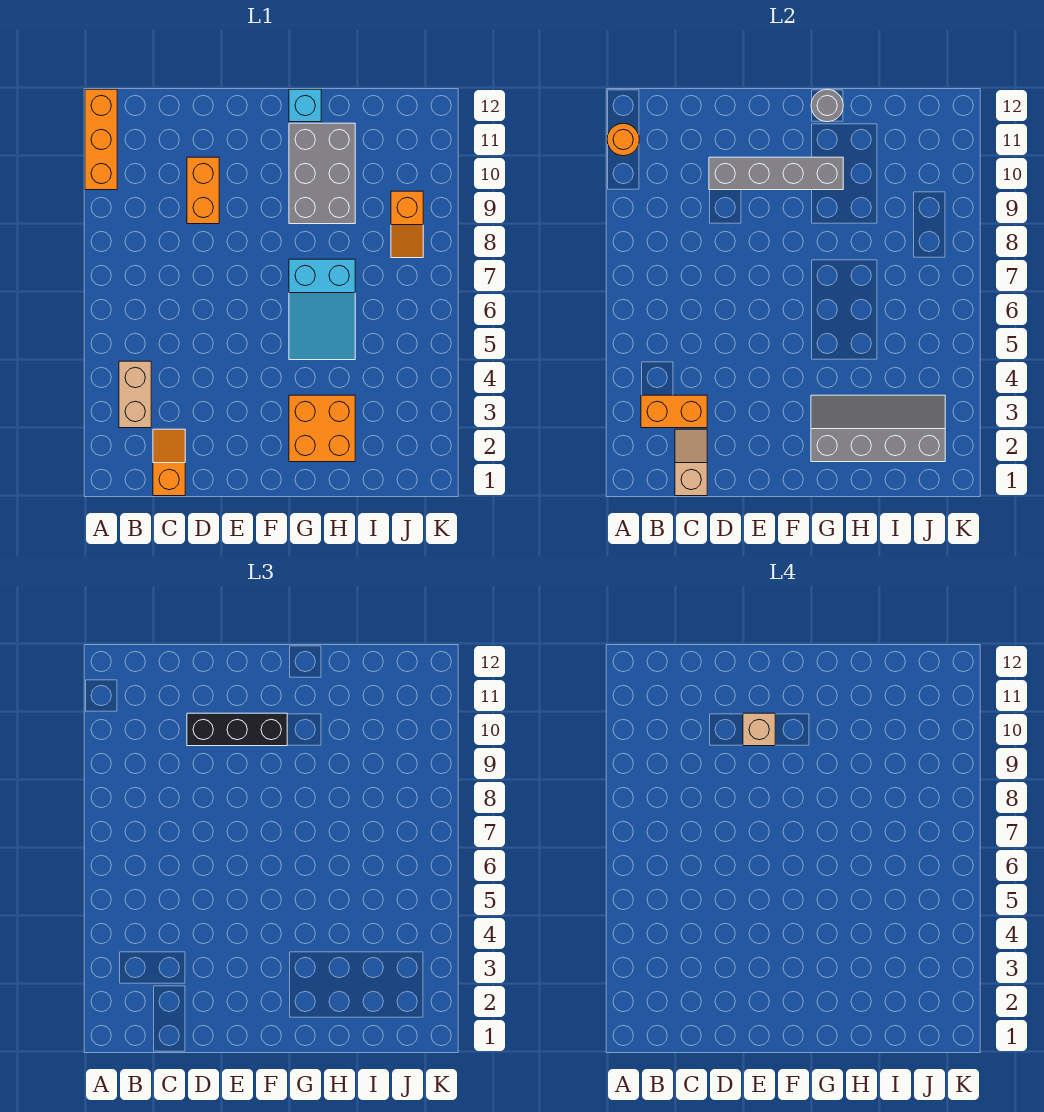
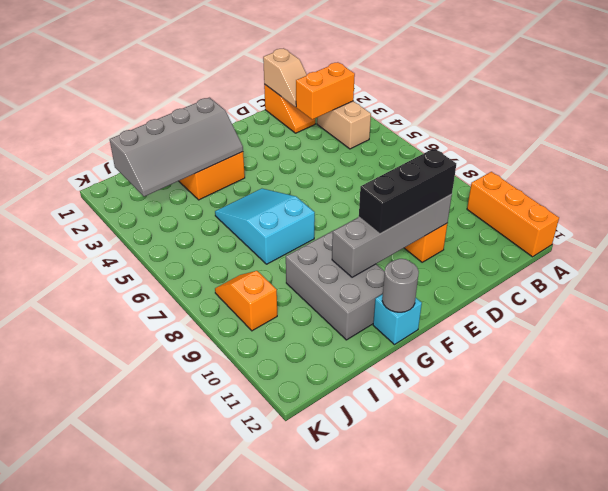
orange 1x1 round brick [607,123,639,156] -> none
tan 1x1 brick [743,713,775,746] -> none

